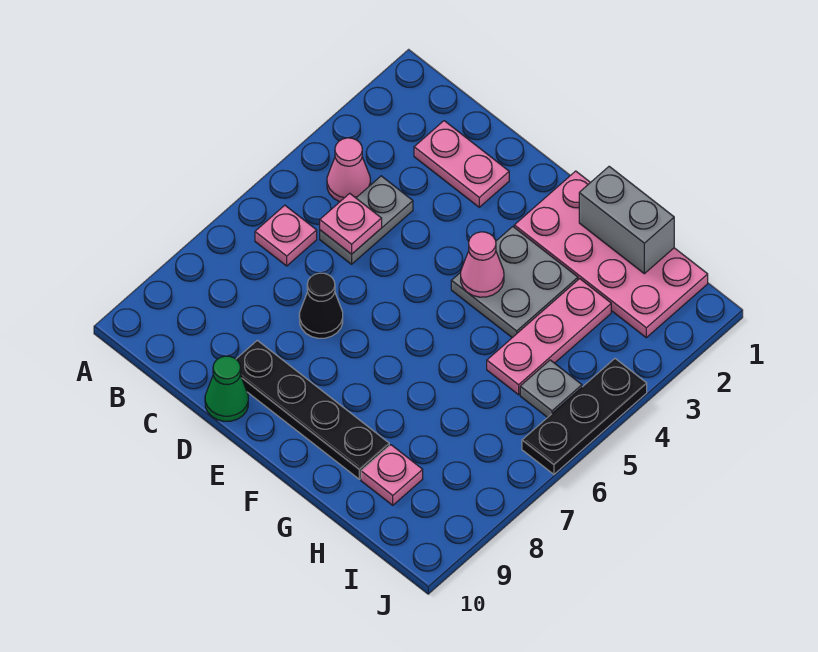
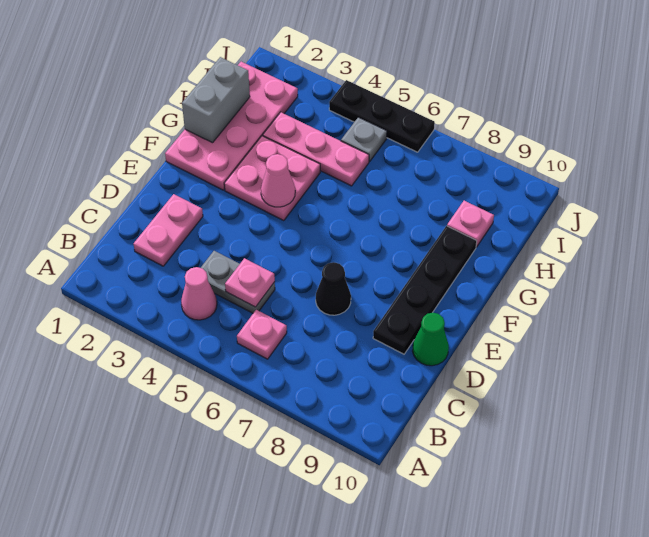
grey 2x2 plate [451,227,578,338] -> pink 2x2 plate [224,136,320,221]

